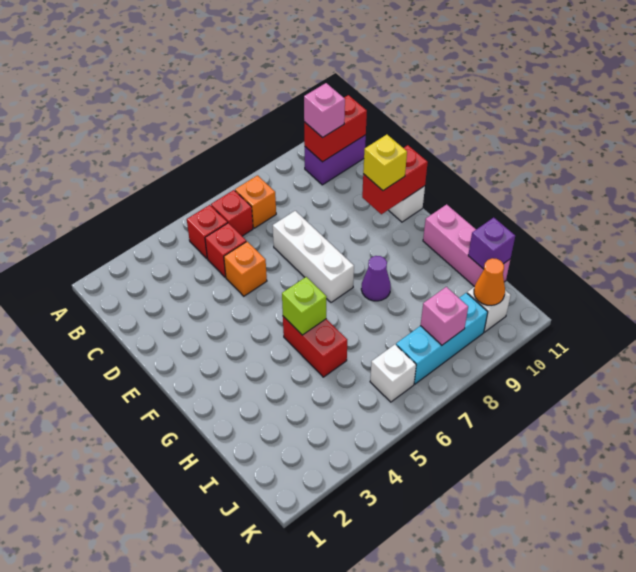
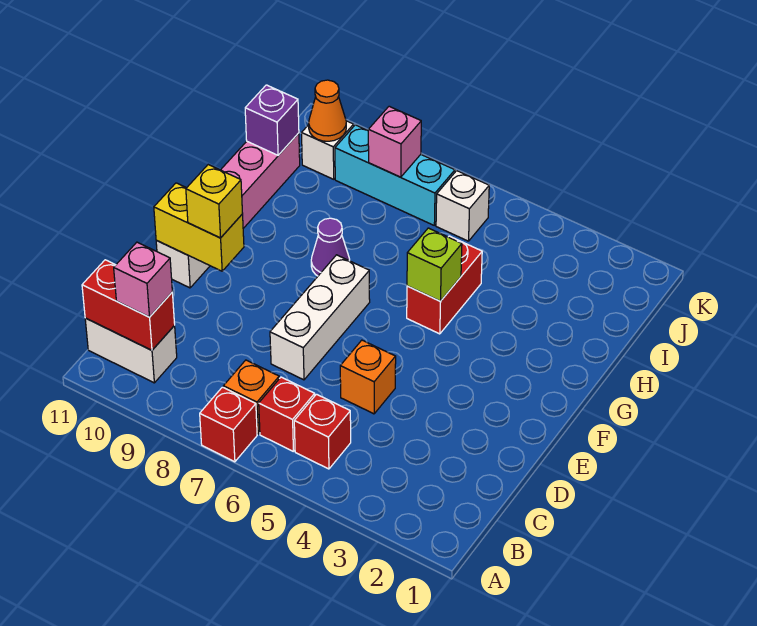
purple 1x2 brick [305,135,366,185] -> white 1x2 brick [85,318,177,383]
red 1x1 brick [205,223,246,277] -> red 1x1 brick moved to [200,387,257,462]
red 1x2 brick [362,145,428,214] -> yellow 1x2 brick [154,183,244,271]

